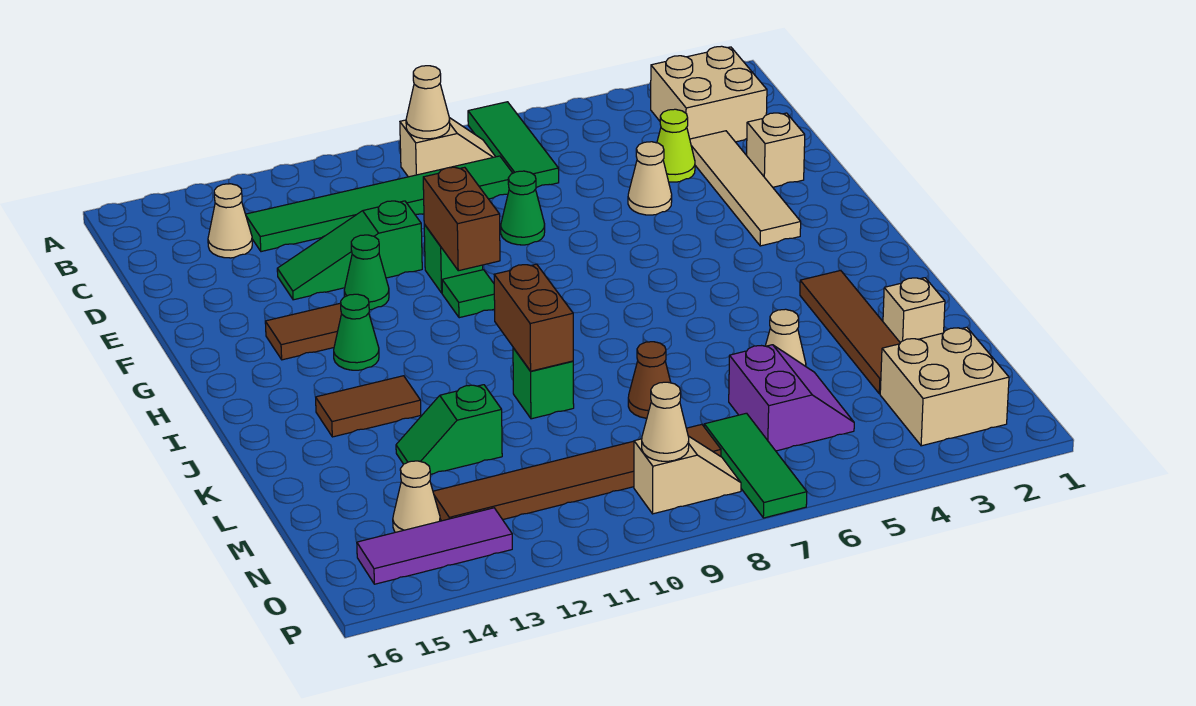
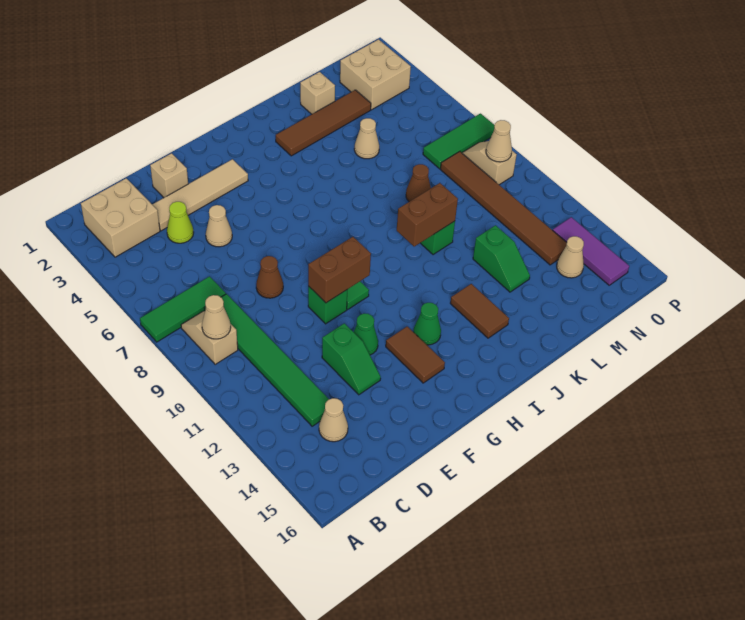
green 1x1 cone [501,171,545,245] -> brown 1x1 cone [256,256,283,298]
green 1x3 slope [277,201,422,300] -> green 1x2 slope [322,323,381,395]
purple 2x2 slope [729,345,854,451] -> none

